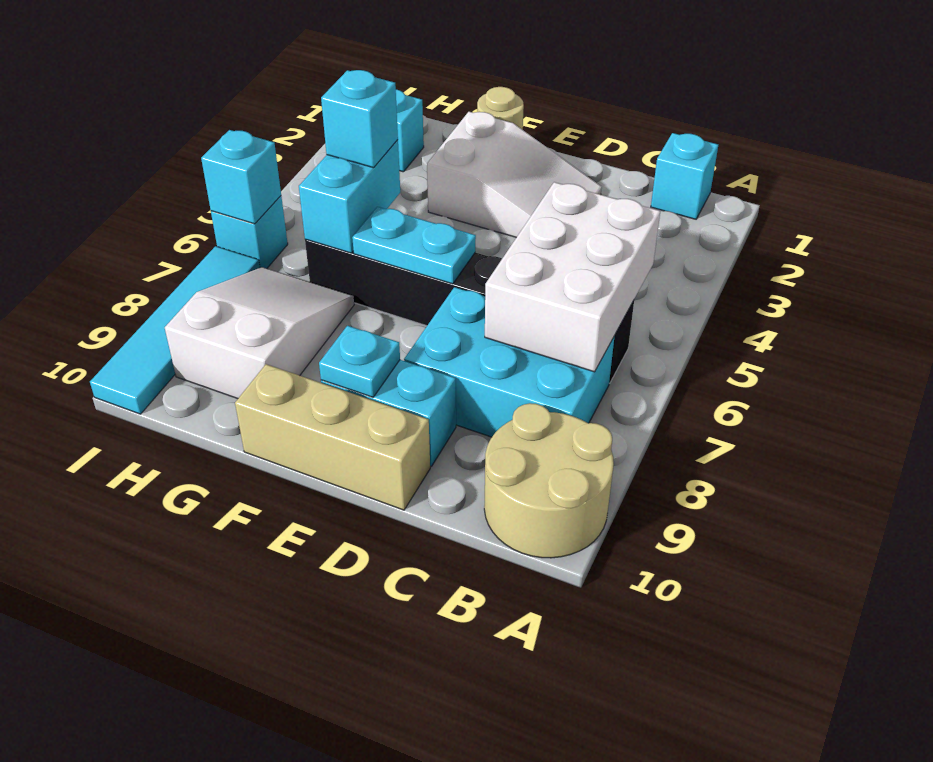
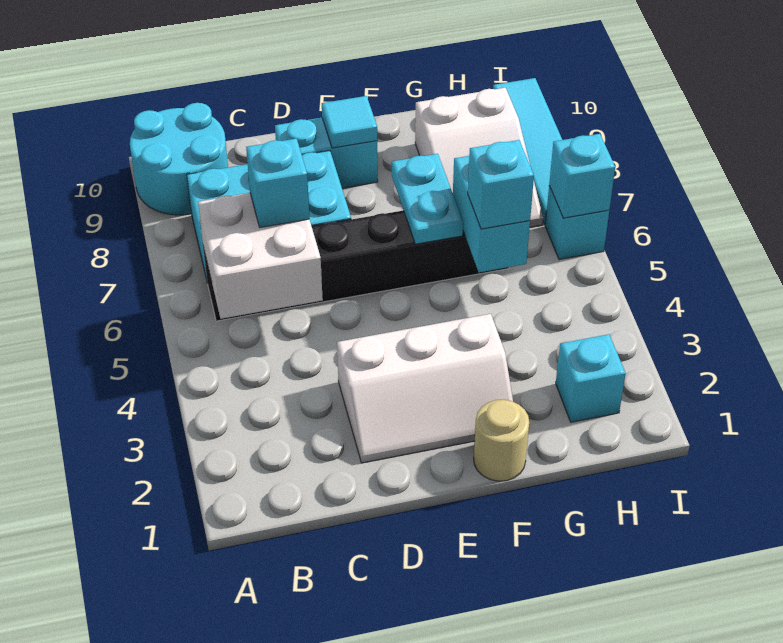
tan 2x2 round brick [484,403,614,558] -> cyan 2x2 round brick [130,103,228,215]
cyan 1x1 brick [651,133,718,219] -> cyan 1x1 brick moved to [246,139,310,228]
white 2x3 brick [485,182,660,372] -> white 2x2 brick [198,193,323,319]
white 2x3 slope [427,112,602,237] -> white 2x3 slope turned to [337,314,513,463]
tan 1x3 brick [235,364,430,510] -> none
cyan 1x2 plate [352,207,476,284] -> cyan 1x2 plate turned to [392,154,463,244]
cyan 1x1 plate [319,326,400,397] -> cyan 1x1 tile [322,96,377,148]

